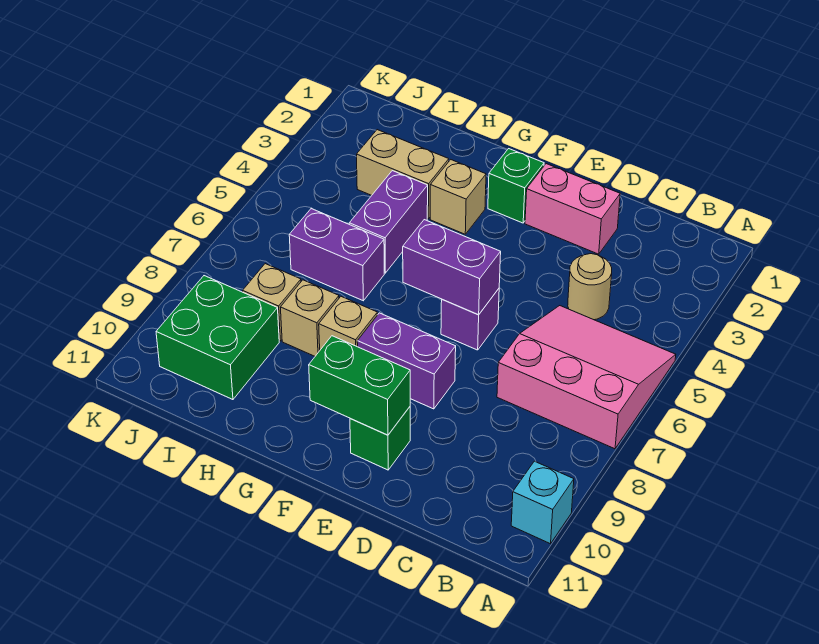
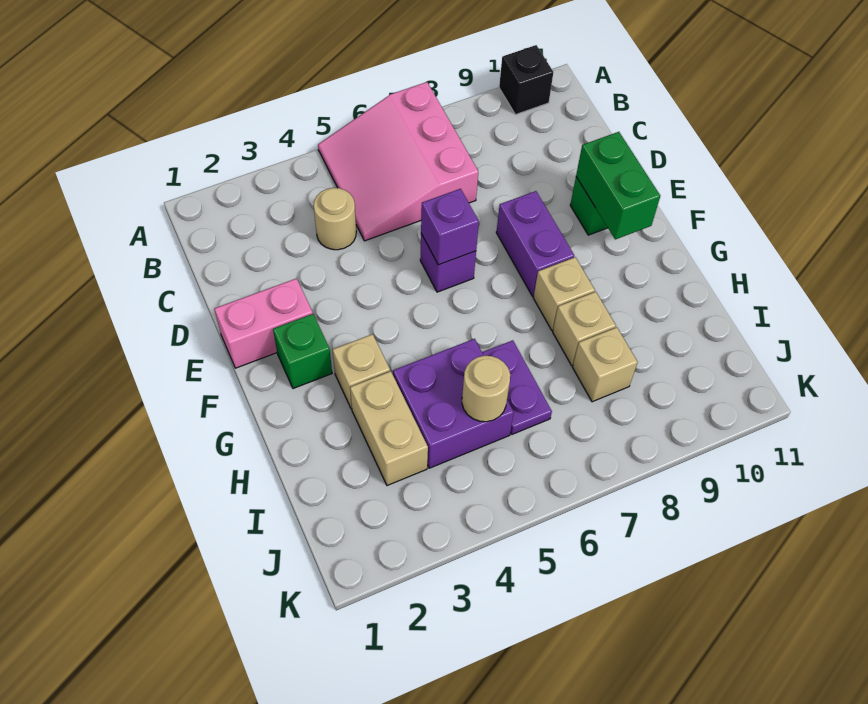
cyan 1x1 brick [511,461,574,544] -> black 1x1 brick [499,45,553,115]
pink 1x2 brick [525,164,620,254] -> pink 1x2 brick turned to [214,278,313,368]
purple 1x2 brick [403,220,501,315] -> purple 1x1 brick [421,189,479,265]
purple 1x2 brick [349,171,428,273] -> purple 2x2 brick [393,339,514,468]
purple 1x2 brick [289,209,384,301] -> purple 1x2 plate [482,340,552,434]
none -> tan 1x1 round brick [462,356,510,422]
green 2x2 brick [156,276,279,400] -> none

